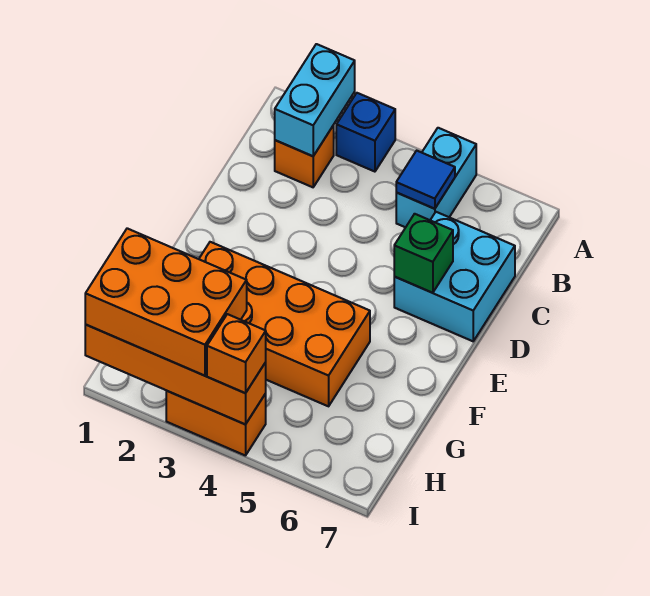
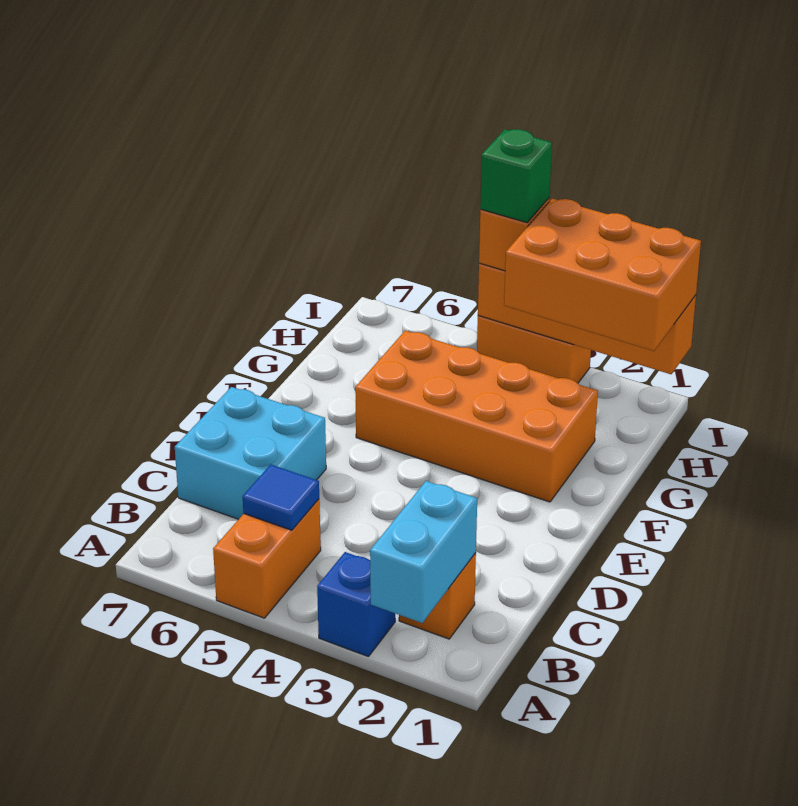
cyan 1x2 brick [396,128,476,227] -> orange 1x2 brick [213,499,321,618]
green 1x1 brick [394,214,453,293] -> green 1x1 brick moved to [480,129,552,223]

